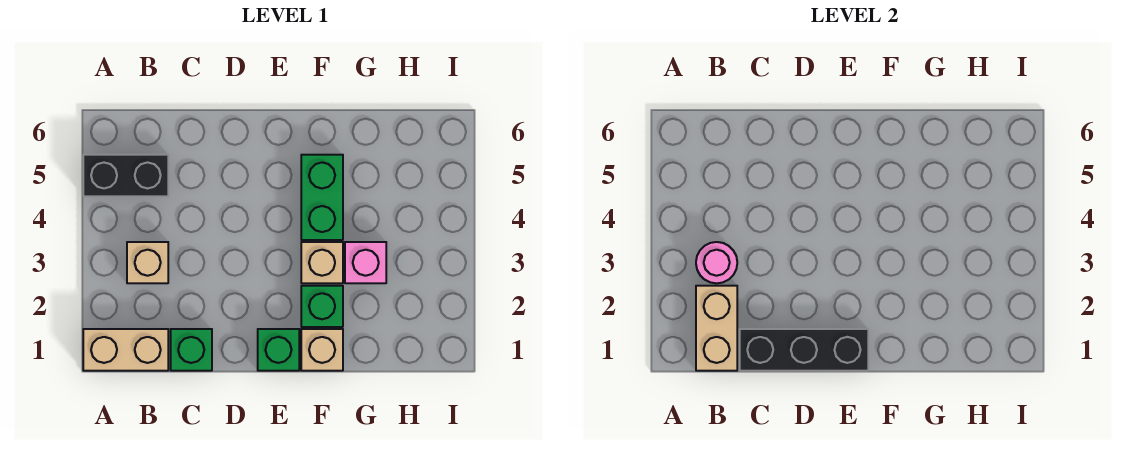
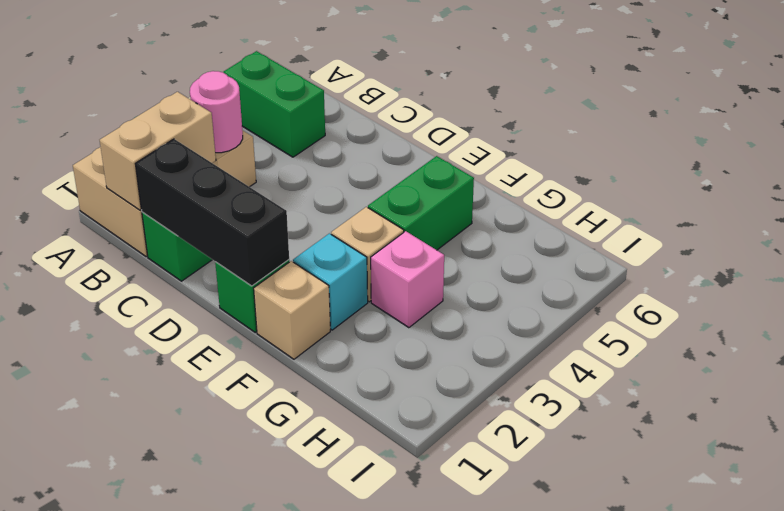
black 1x2 brick [83,155,168,196] -> green 1x2 brick [223,51,325,157]
green 1x1 brick [301,286,343,327] -> cyan 1x1 brick [293,233,368,330]

